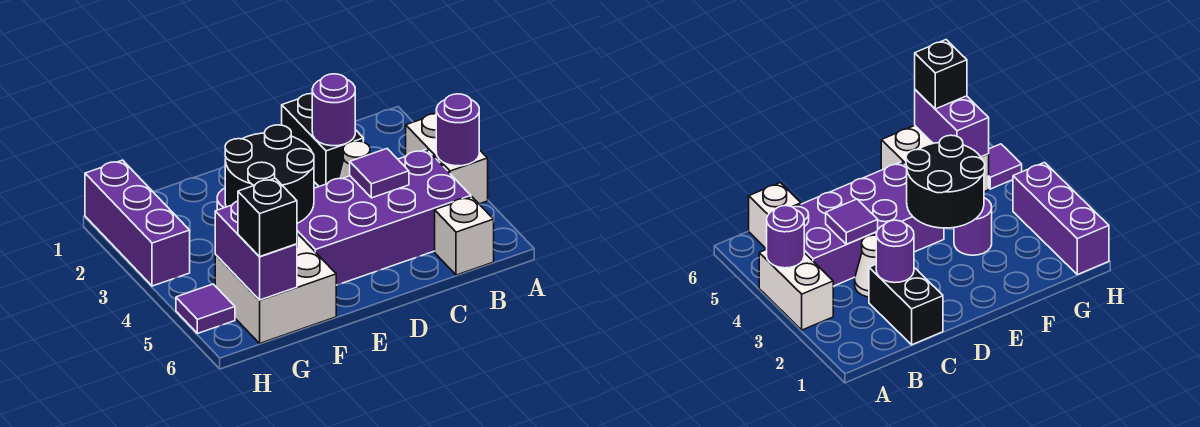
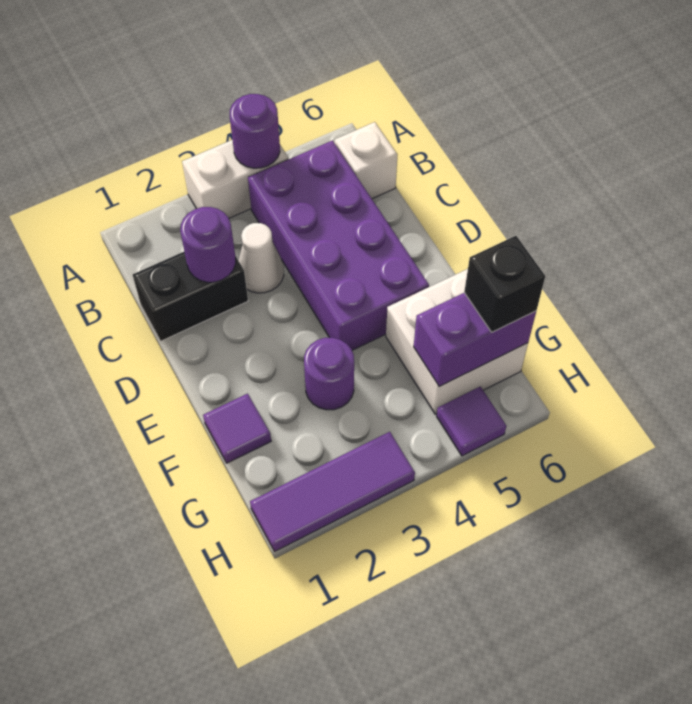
purple 1x1 tile [350,149,409,198] -> purple 1x1 tile moved to [203,394,271,463]
black 2x2 round brick [225,125,314,223] -> none
purple 1x3 brick [85,160,190,286] -> purple 1x3 tile [250,432,415,552]

